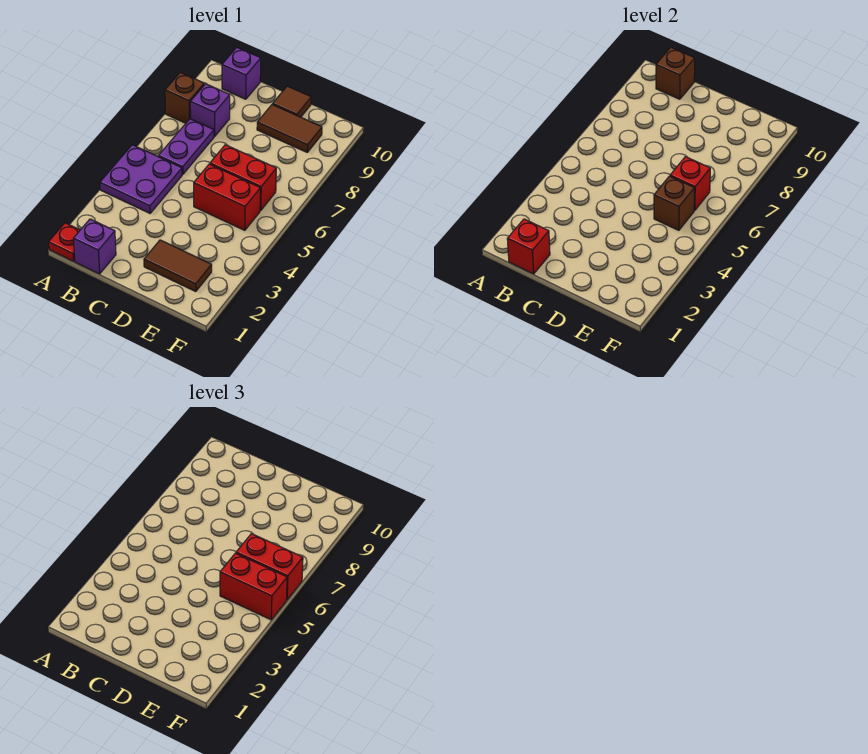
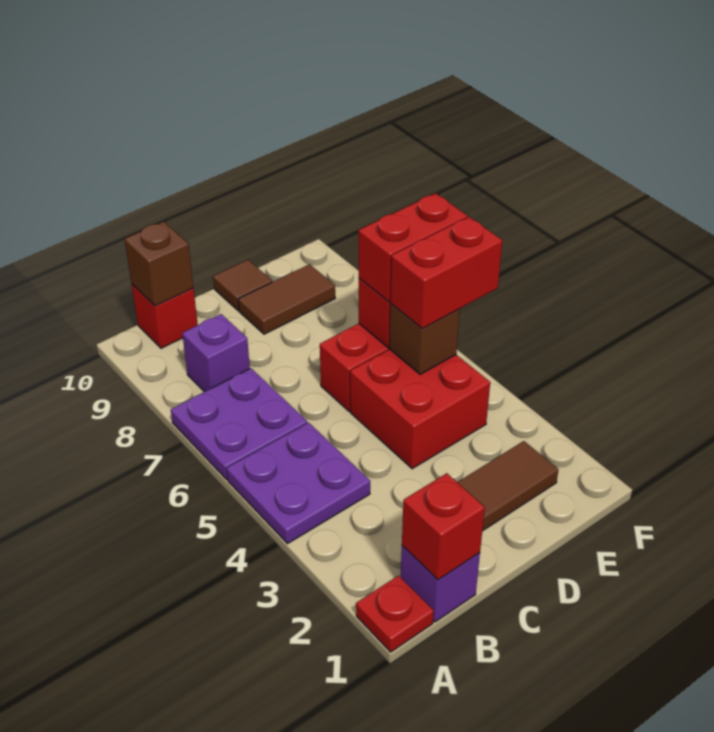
brown 1x1 brick [165,72,204,123] -> none
purple 1x2 plate [158,119,214,174] -> purple 2x2 plate [171,368,307,479]
purple 1x1 brick [222,47,261,99] -> red 1x1 brick [132,284,198,348]
red 1x2 brick [194,164,260,230] -> red 2x2 brick [350,349,490,469]

